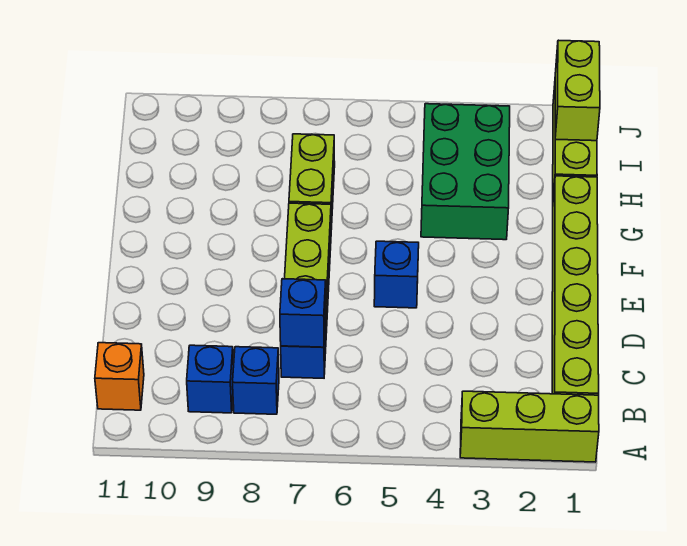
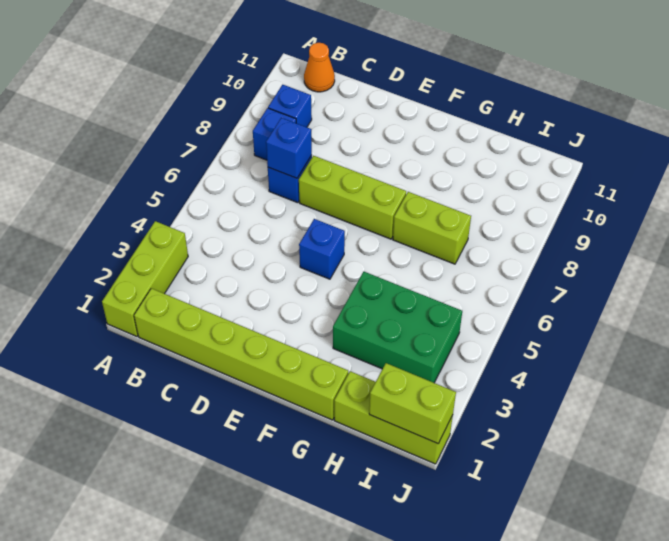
orange 1x1 brick [95,343,144,410] -> orange 1x1 cone [304,43,335,92]

